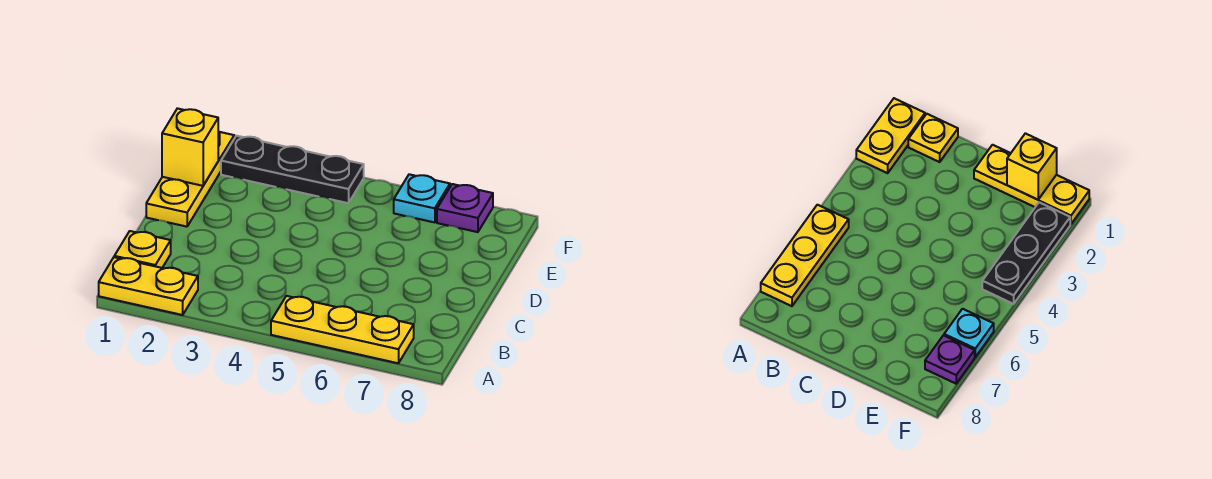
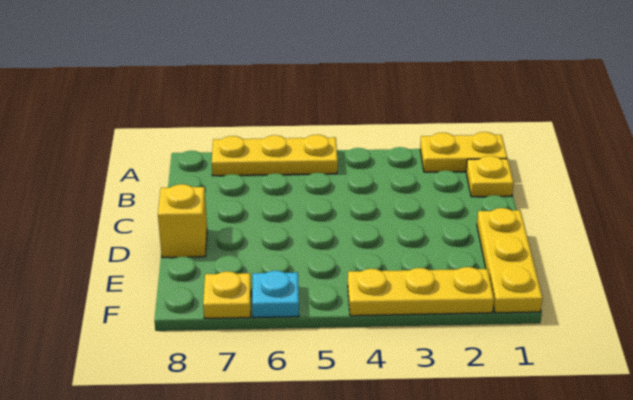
yellow 1x1 brick [162,108,218,186] -> yellow 1x1 brick moved to [158,184,207,258]
black 1x3 plate [221,136,364,203] -> yellow 1x3 plate [348,267,494,316]
purple 1x1 plate [437,184,493,232] -> yellow 1x1 plate [203,271,251,318]

